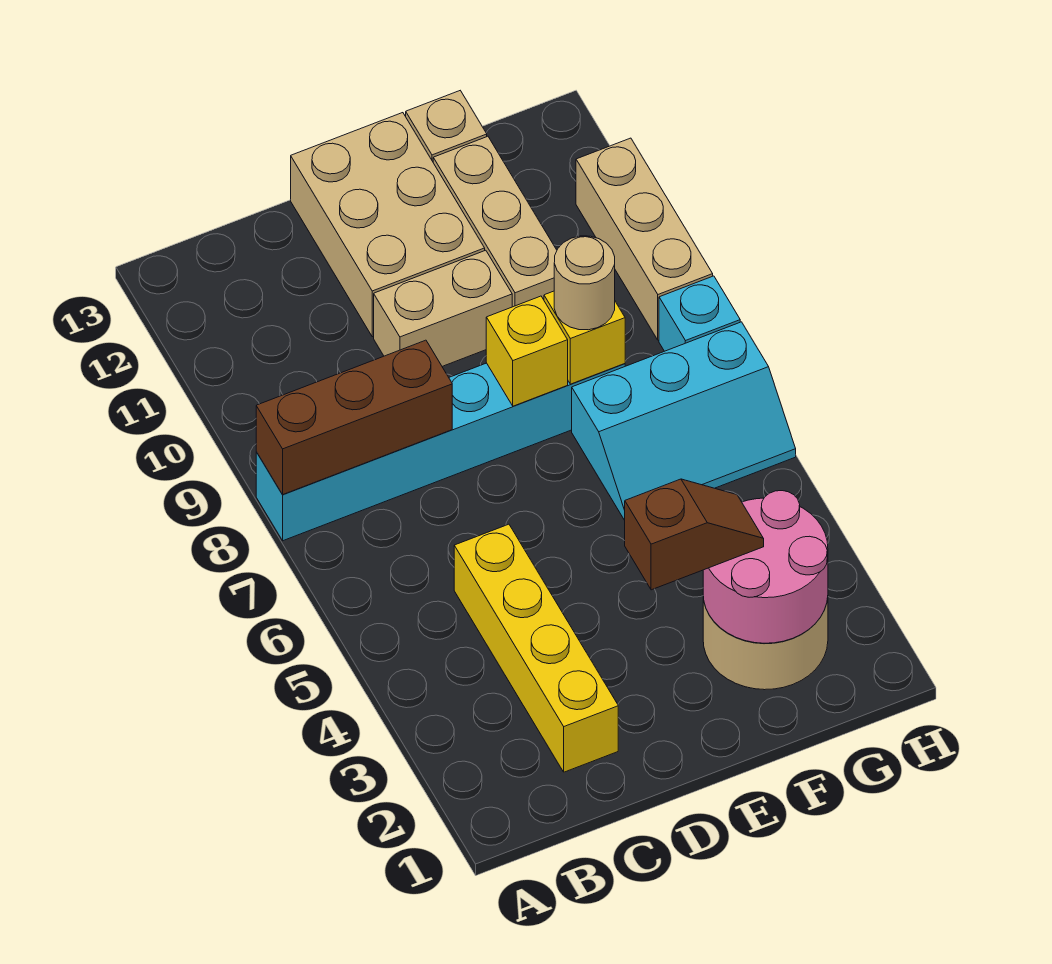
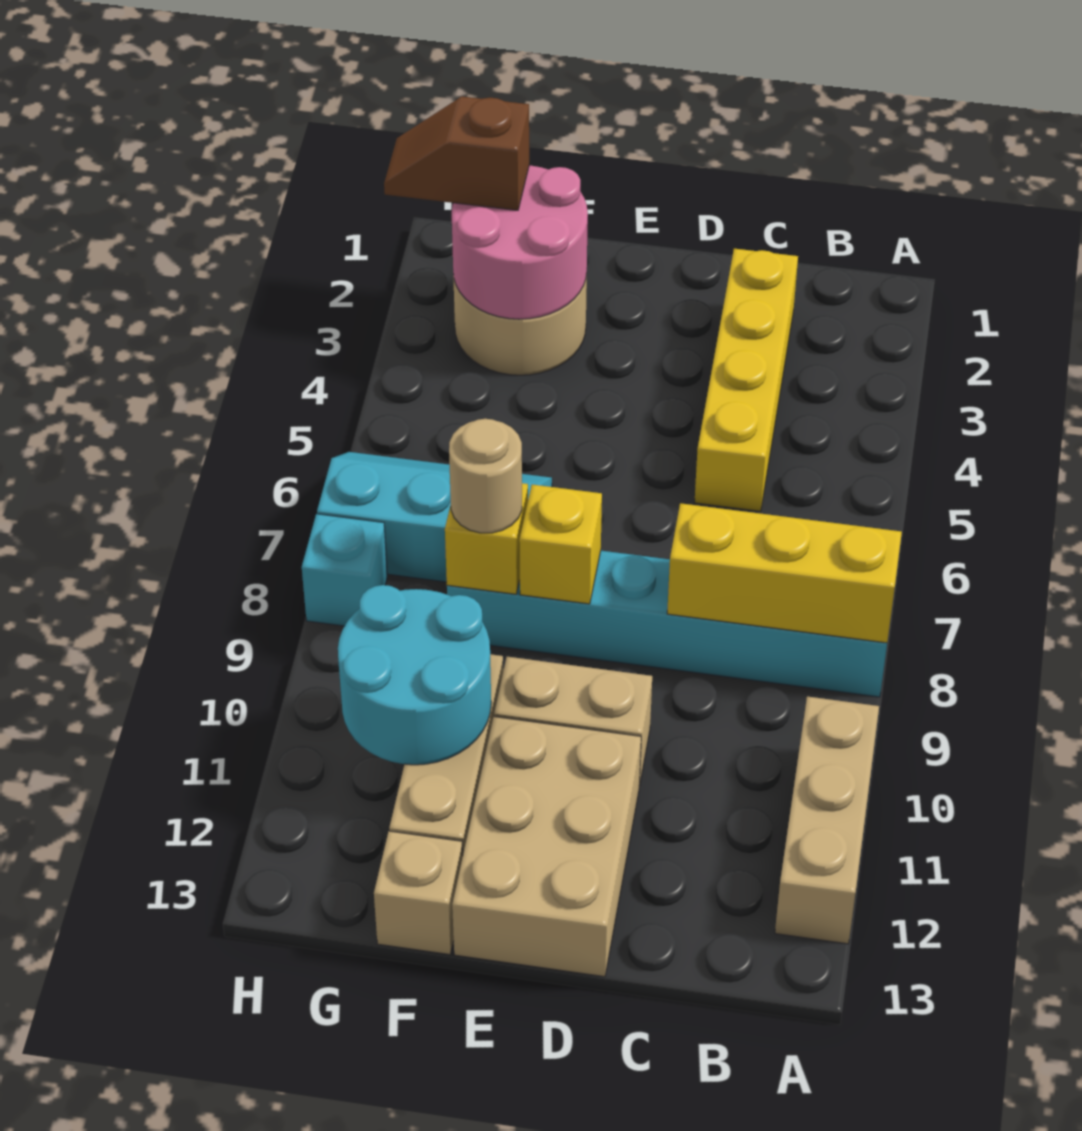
brown 1x3 brick [256,340,452,494] -> yellow 1x3 brick [667,503,902,643]
brown 1x2 slope [625,479,764,590] -> brown 1x2 slope moved to [384,97,529,210]
none -> cyan 2x2 round brick [338,585,491,765]
tan 1x3 brick [576,138,713,340] -> tan 1x3 brick moved to [775,696,879,944]

